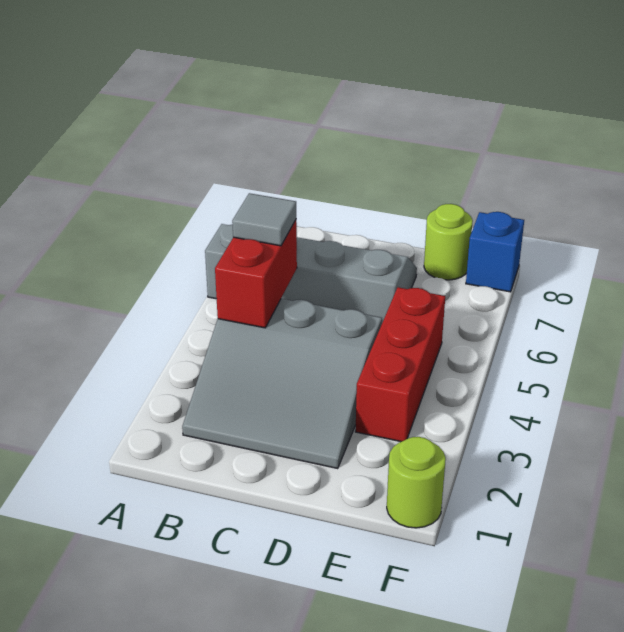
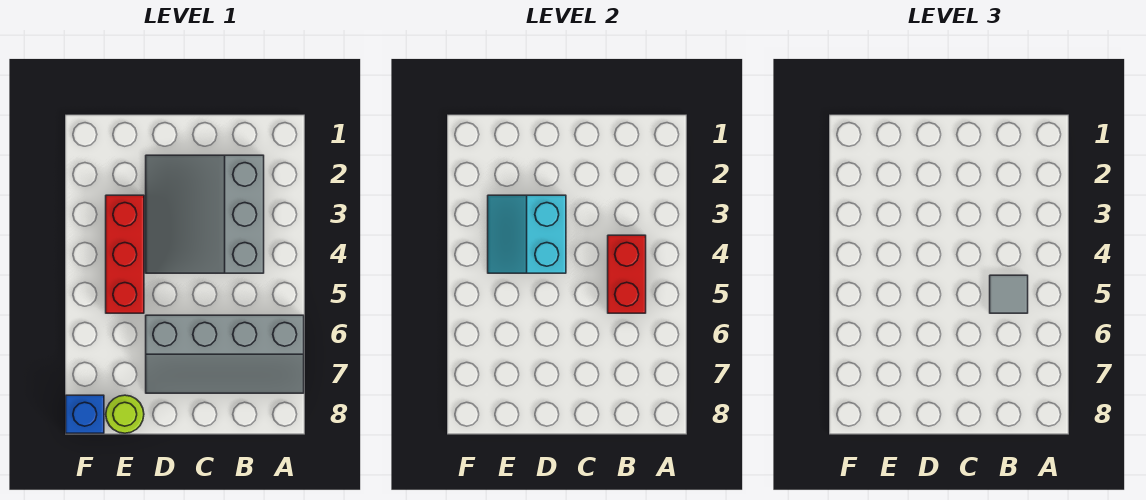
grey 3x3 slope [182,299,382,468] -> grey 3x3 slope turned to [146,155,264,273]
none -> cyan 2x2 slope [488,195,566,273]
lime 1x1 round brick [387,437,446,528] -> none

